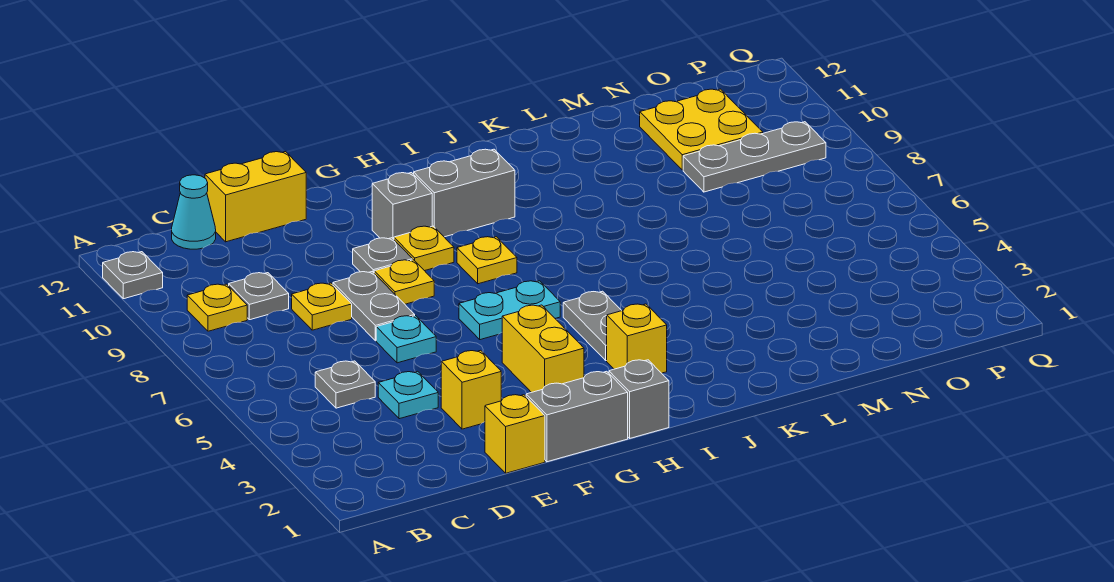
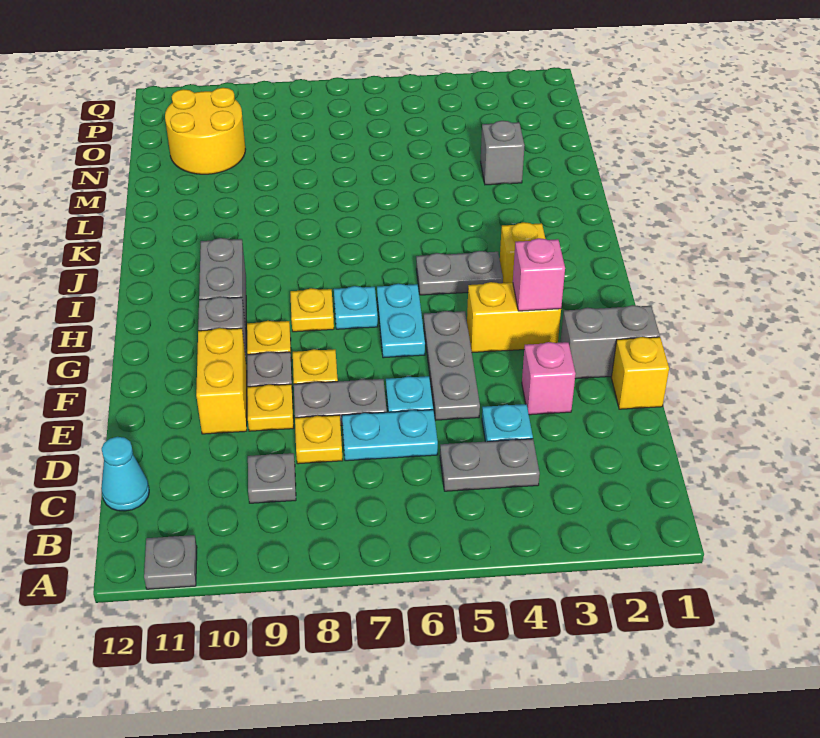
yellow 1x1 plate [187,284,247,331] -> yellow 1x1 plate moved to [247,384,294,431]
grey 1x1 plate [315,361,375,408] -> grey 1x2 plate [440,439,540,491]
none -> cyan 1x2 plate [342,410,438,461]
yellow 1x2 brick [205,152,306,242] -> yellow 1x2 brick moved to [196,328,247,434]
yellow 1x1 brick [441,350,501,429] -> pink 1x1 brick [522,342,576,415]
grey 1x2 brick [526,371,628,462] -> grey 1x2 brick turned to [560,305,660,379]
none -> pink 1x1 brick [513,238,565,311]
grey 1x1 brick [609,360,669,438] -> grey 1x1 brick moved to [481,121,525,185]
none -> cyan 1x1 plate [334,286,378,329]
grey 1x3 plate [683,122,826,192] -> grey 1x3 plate moved to [424,311,480,420]
yellow 2x2 plate [640,89,763,170] -> yellow 2x2 round brick [165,88,245,174]

